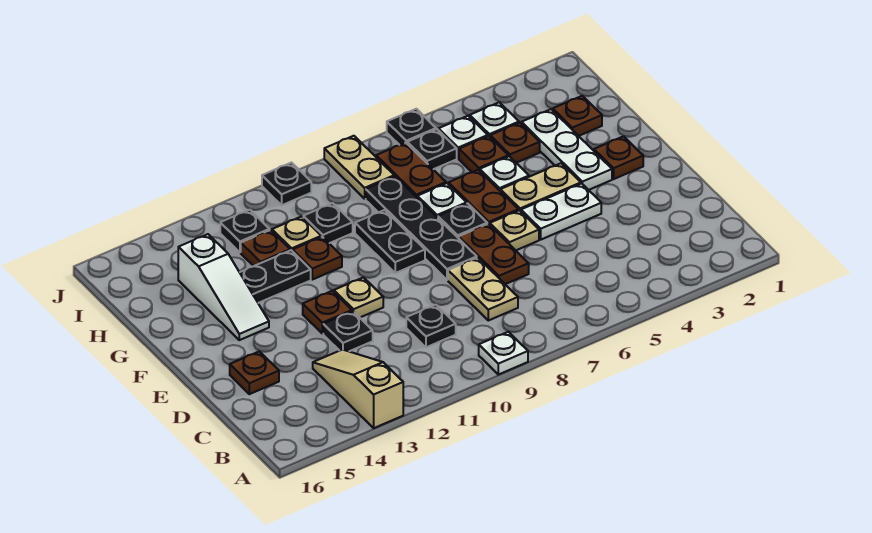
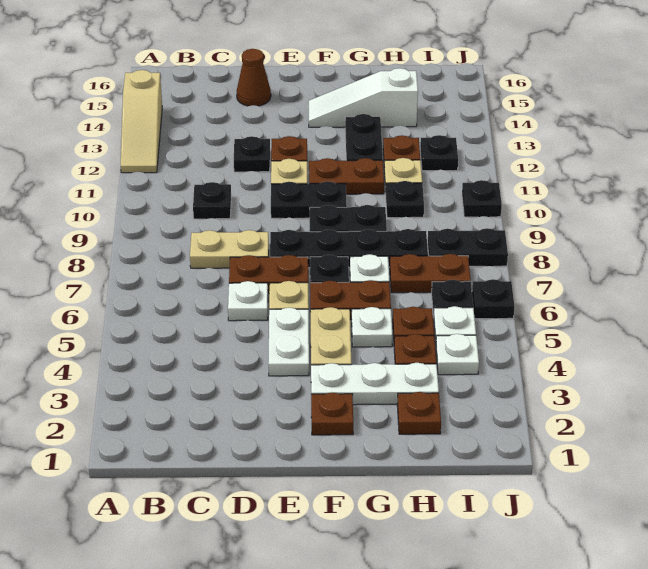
white 1x1 plate [479,332,528,375] -> white 1x1 plate moved to [228,281,268,321]
tan 1x3 slope [313,350,403,428] -> tan 1x3 slope turned to [121,70,162,173]
brown 1x1 plate [230,351,279,394] -> brown 1x1 cone [237,49,271,106]
none -> black 1x2 plate [271,181,347,218]
brown 1x1 plate [293,237,342,280] -> brown 1x2 plate [309,158,384,194]
tan 1x2 plate [324,136,394,199] -> black 1x2 plate [428,228,508,266]

